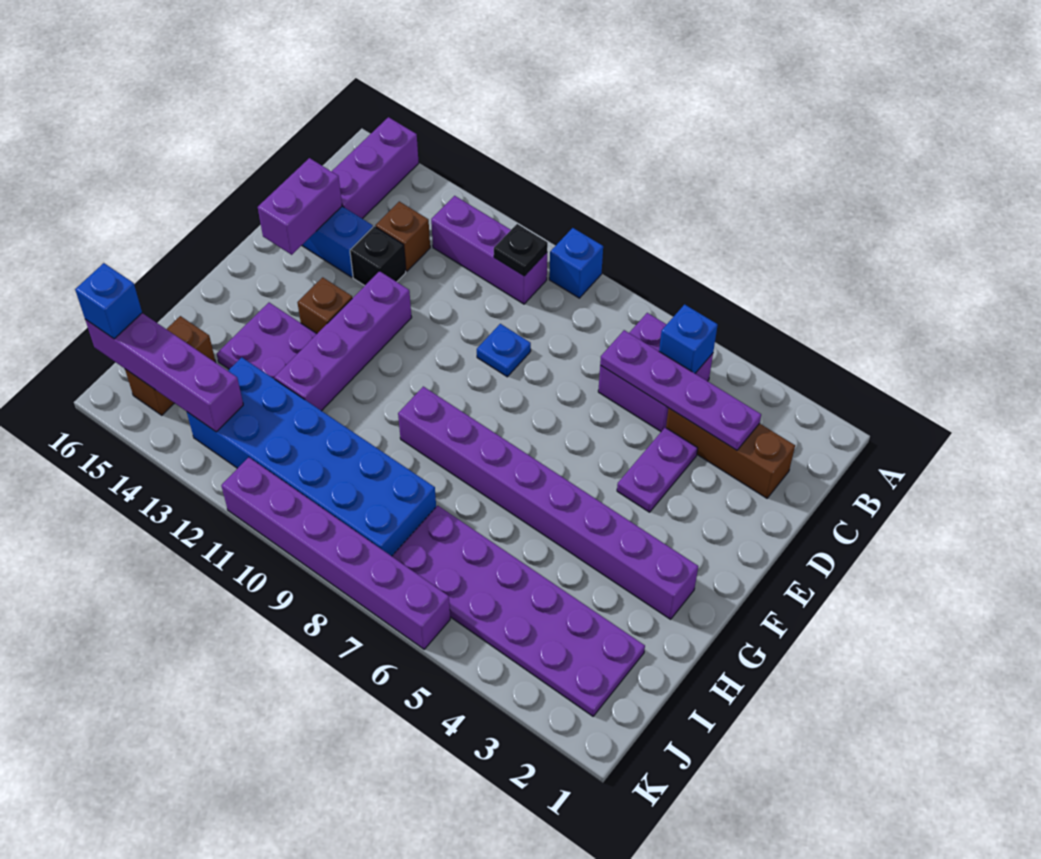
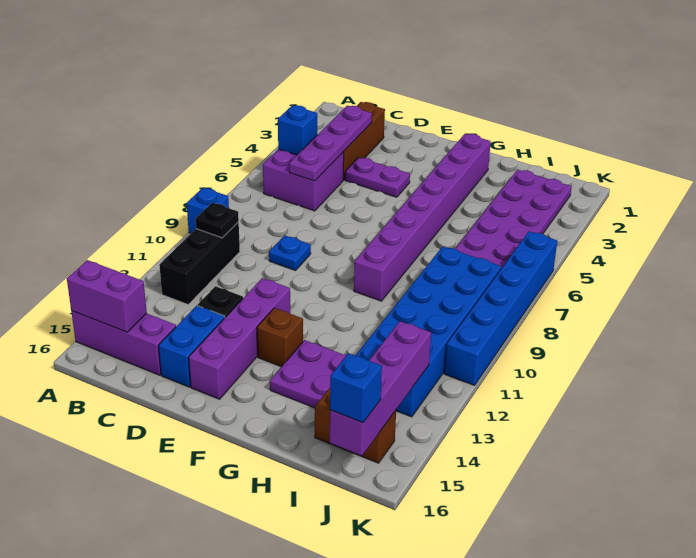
purple 1x3 brick [431,196,547,304] -> black 1x3 brick [159,222,240,304]
brown 1x1 brick [375,201,430,271] -> none
purple 1x2 brick [258,158,342,255] -> purple 1x2 brick moved to [67,260,147,332]
purple 1x4 brick [274,271,412,411] -> purple 1x4 brick turned to [189,278,290,399]
purple 1x6 brick [221,457,450,649] -> blue 1x6 brick [444,231,557,385]

